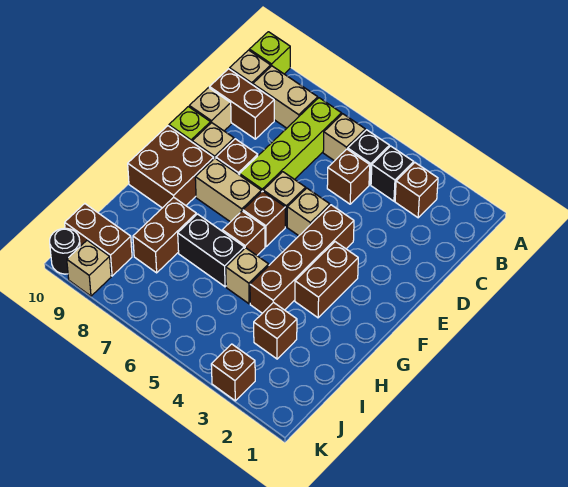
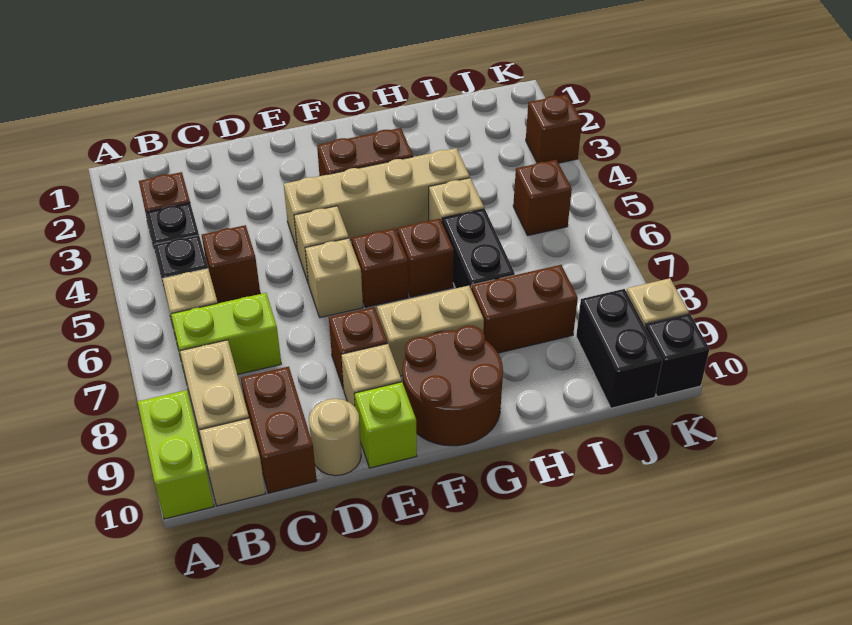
lime 1x1 brick [249,32,290,74] -> lime 1x2 brick [138,390,214,519]
lime 1x4 brick [240,98,342,192] -> lime 1x2 brick [171,293,281,378]
tan 1x1 brick [189,88,231,131] -> tan 1x1 round brick [309,399,361,476]
brown 1x4 brick [250,205,354,313] -> tan 1x4 brick [284,148,470,251]
tan 1x2 brick [195,158,261,222] -> tan 1x2 brick turned to [377,286,484,376]
brown 2x2 brick [128,126,214,208] -> brown 2x2 round brick [402,326,503,446]
brown 1x1 brick [254,302,297,359] -> brown 1x1 brick moved to [513,160,572,236]
brown 1x2 brick [65,204,132,276] -> black 1x2 brick [576,289,662,408]
black 1x1 round brick [50,228,80,274] -> black 1x1 brick [645,314,710,397]

